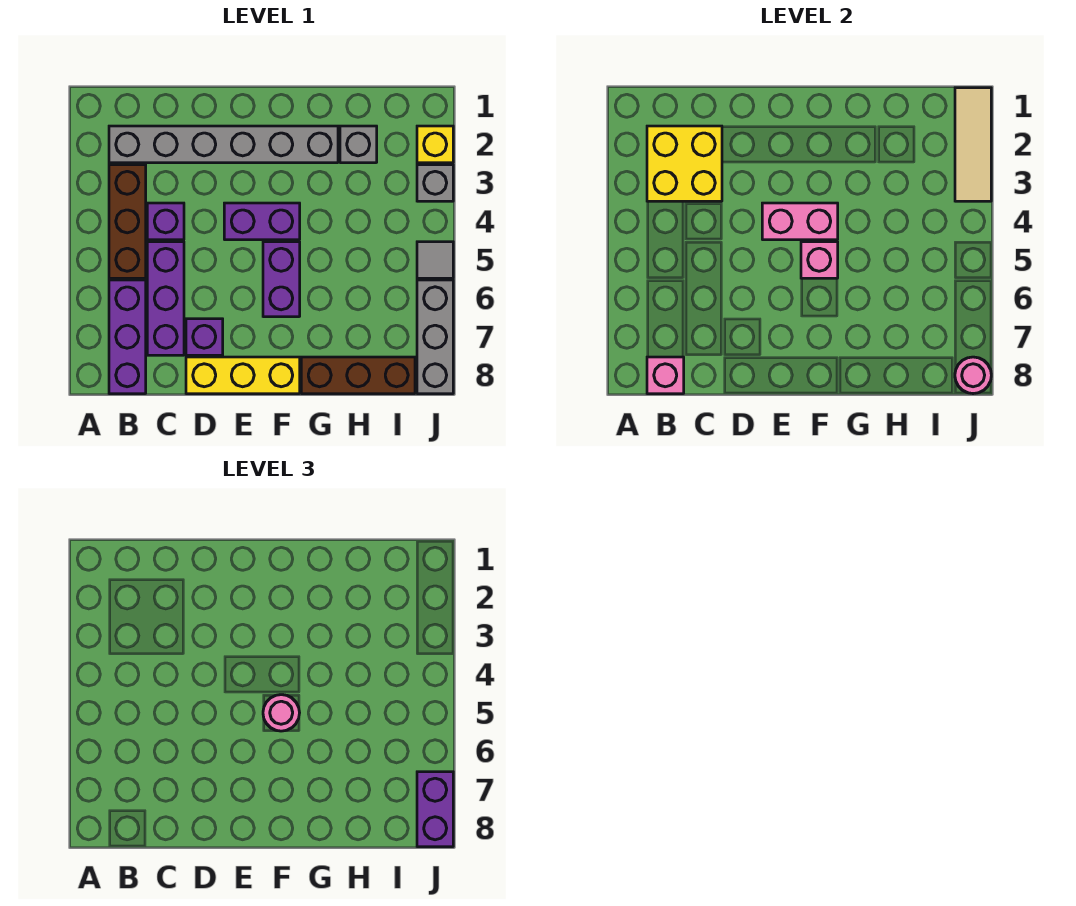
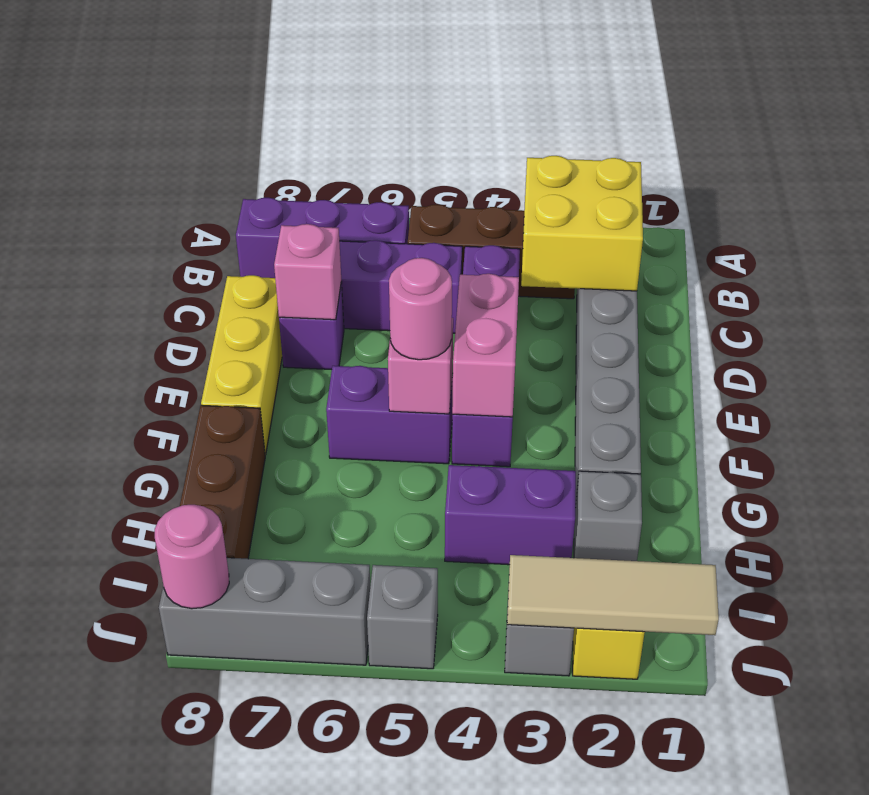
pink 1x1 brick [647,357,684,394] -> pink 1x1 brick moved to [274,224,341,320]
grey 1x1 tile [417,242,453,278] -> grey 1x1 brick [367,565,438,669]
purple 1x2 brick [417,772,453,847] -> purple 1x2 brick moved to [445,465,576,565]

